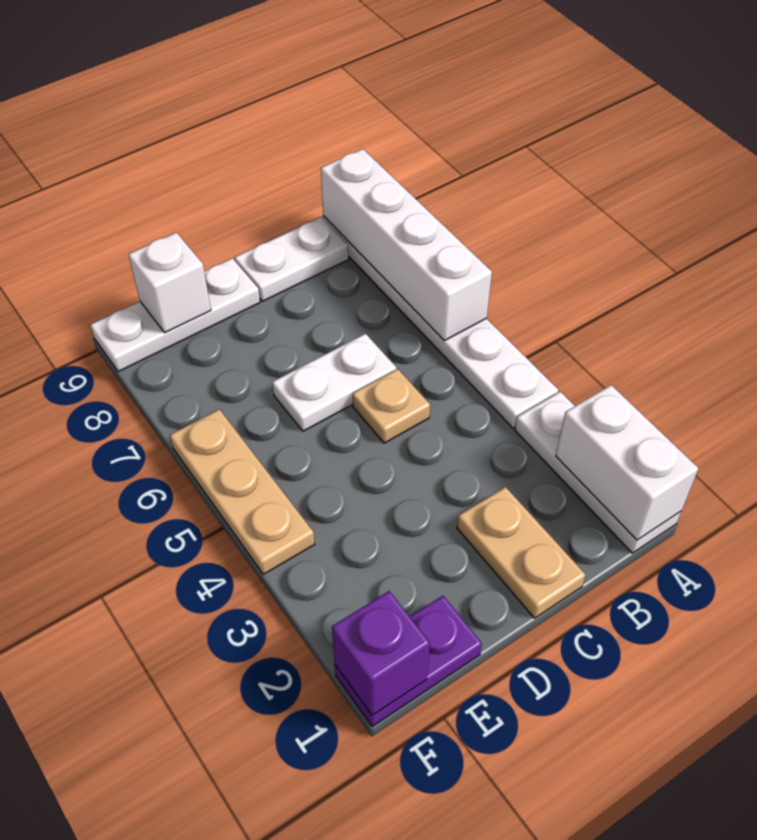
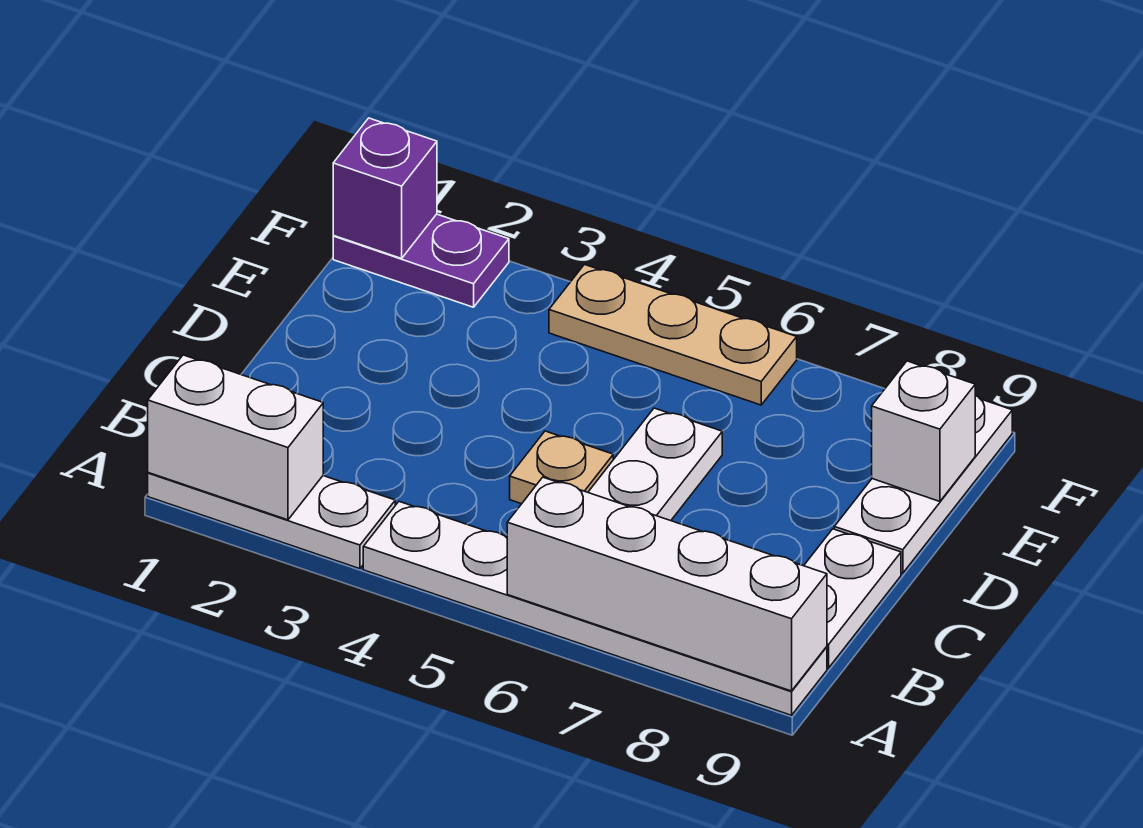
tan 1x2 plate [457,487,586,618] -> none
purple 1x2 plate [335,596,482,726] -> purple 1x2 plate turned to [333,214,509,307]

